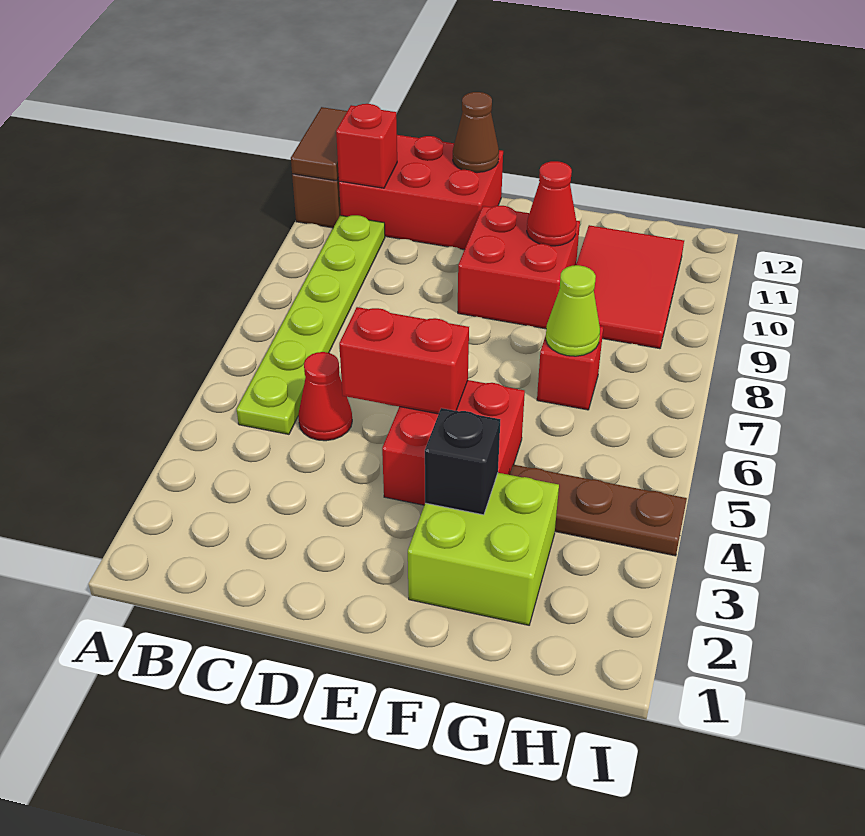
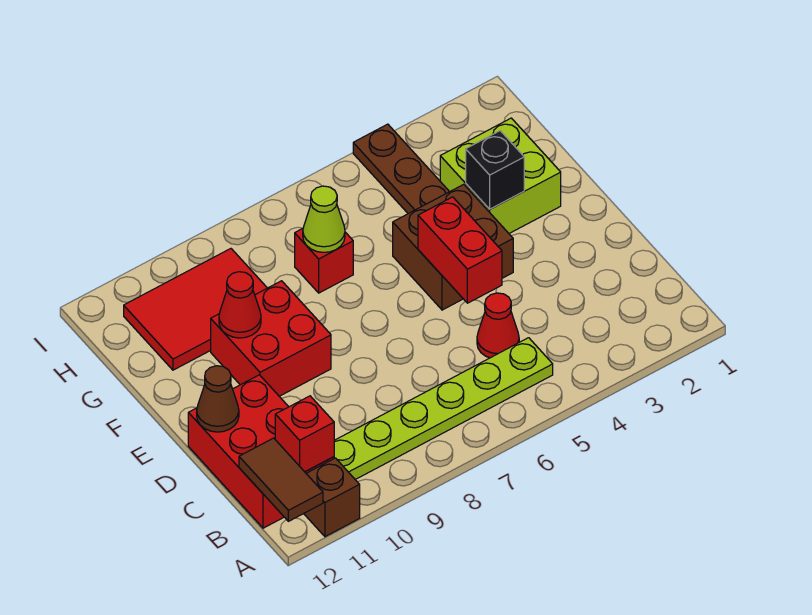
brown 1x2 tile [291,107,347,181] -> brown 1x2 tile turned to [239,438,323,521]
red 2x2 brick [382,380,525,505] -> brown 2x2 brick [393,184,513,310]

